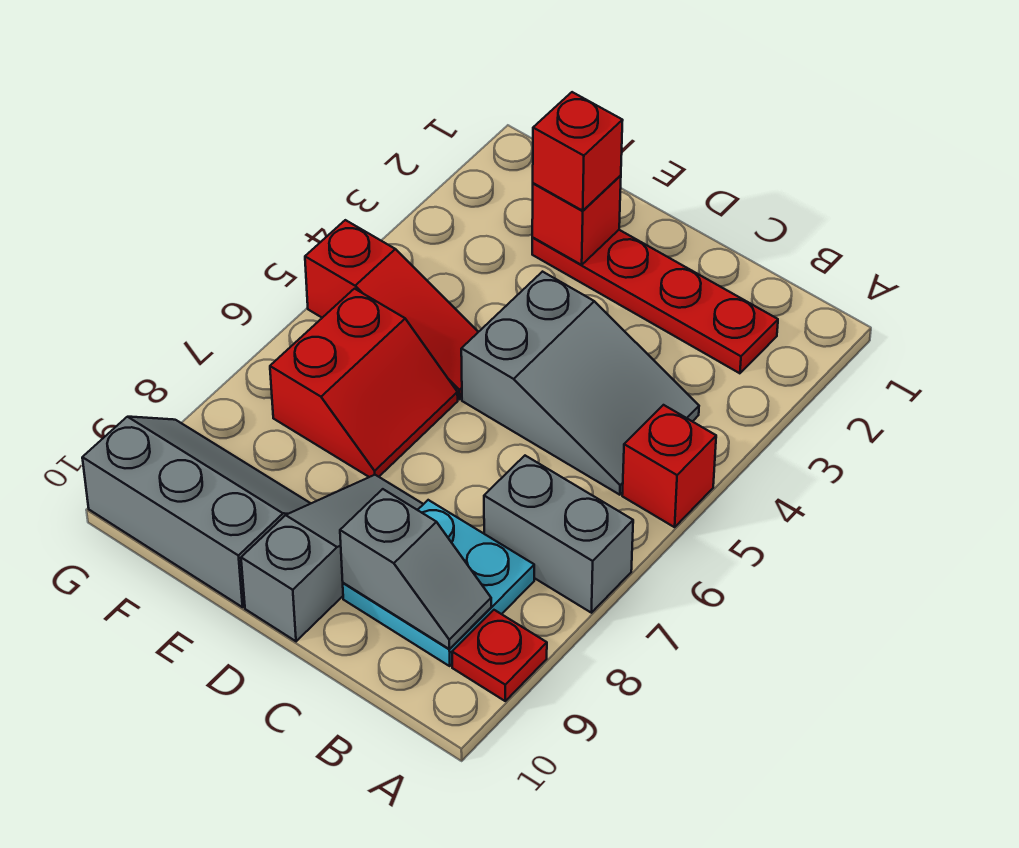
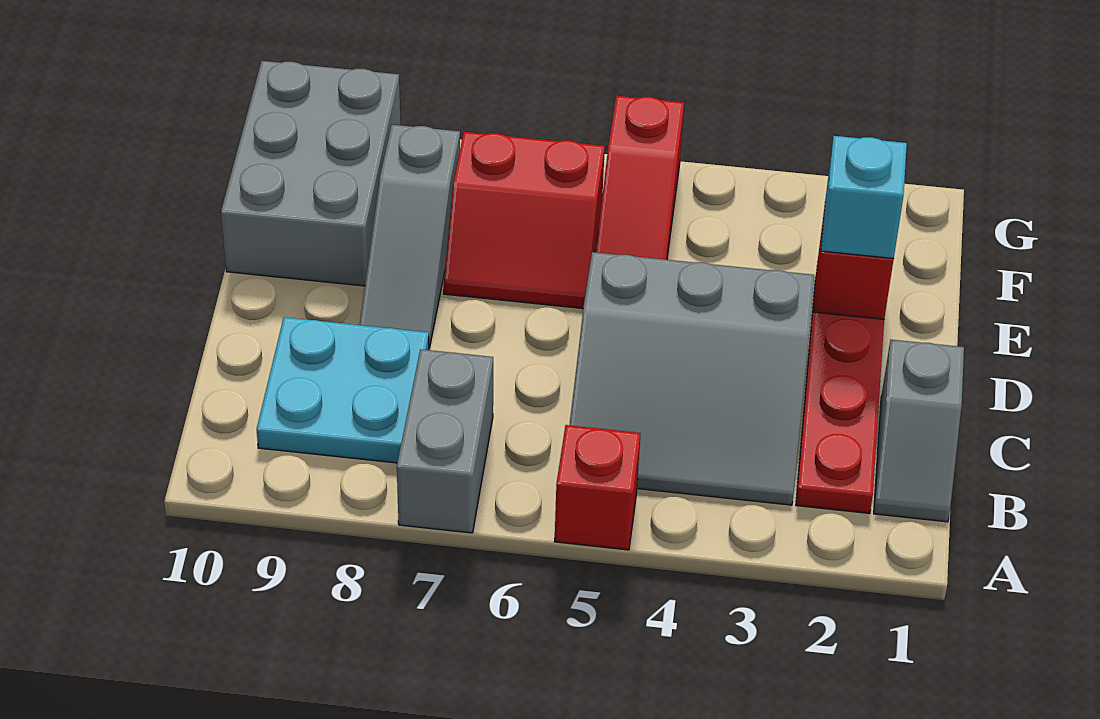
red 1x1 plate [452,610,547,701] -> none
grey 2x3 slope [461,272,699,495] -> grey 3x3 slope [570,252,814,505]
grey 1x2 slope [340,489,491,649] -> grey 1x2 slope moved to [874,340,964,522]
grey 1x3 slope [241,475,423,641] -> grey 1x3 slope turned to [360,125,460,348]
red 1x1 brick [533,92,623,211] -> cyan 1x1 brick [821,136,907,259]
grey 2x3 slope [82,417,311,607] -> grey 2x3 brick [221,61,401,286]

